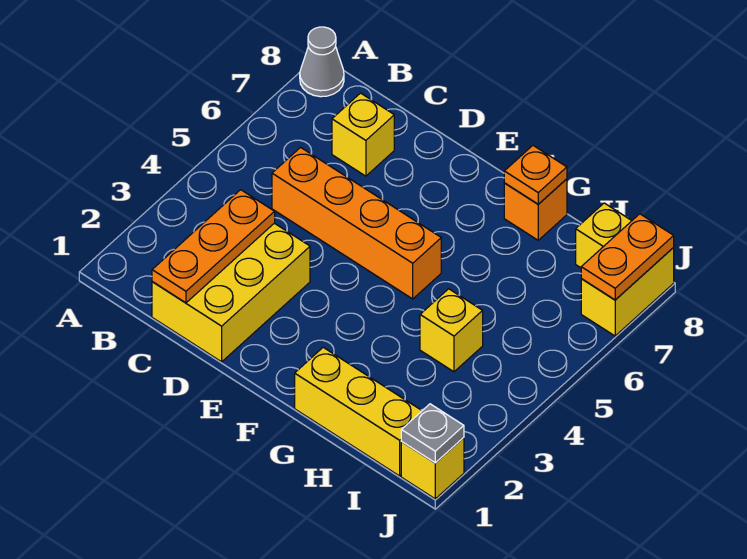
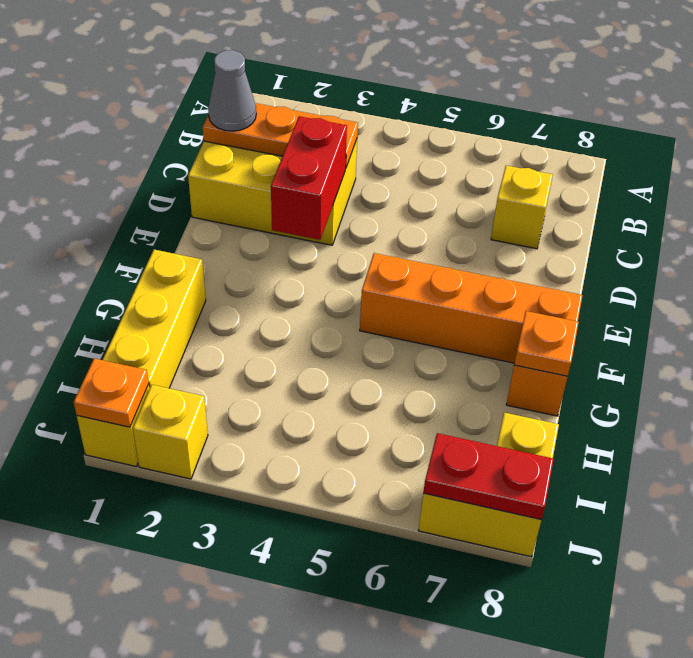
grey 1x1 cone [300,27,344,97] -> grey 1x1 cone moved to [208,50,256,131]
orange 1x4 brick [272,147,441,299] -> orange 1x4 brick turned to [360,253,583,363]
none -> red 1x2 brick [271,116,347,240]
yellow 1x1 brick [420,289,483,372] -> yellow 1x1 brick moved to [133,385,208,479]
grey 1x1 plate [401,404,464,463] -> orange 1x1 plate [74,358,149,427]
orange 1x2 plate [581,214,674,300] -> red 1x2 plate [423,433,554,520]

